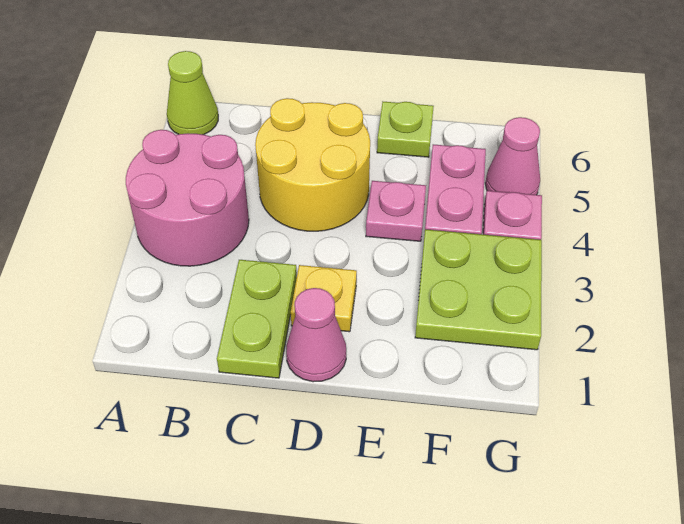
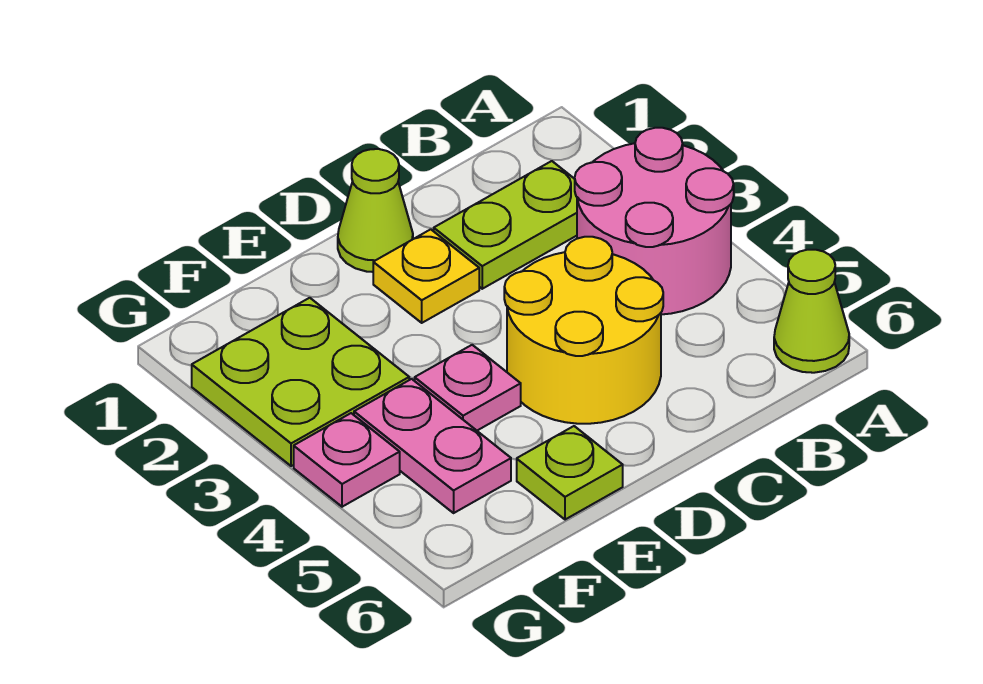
lime 1x2 plate [217,260,297,378] -> lime 1x2 plate turned to [434,161,577,289]
pink 1x1 cone [286,288,346,382] -> lime 1x1 cone [338,149,413,272]
pink 1x1 cone [485,117,540,195] -> none

